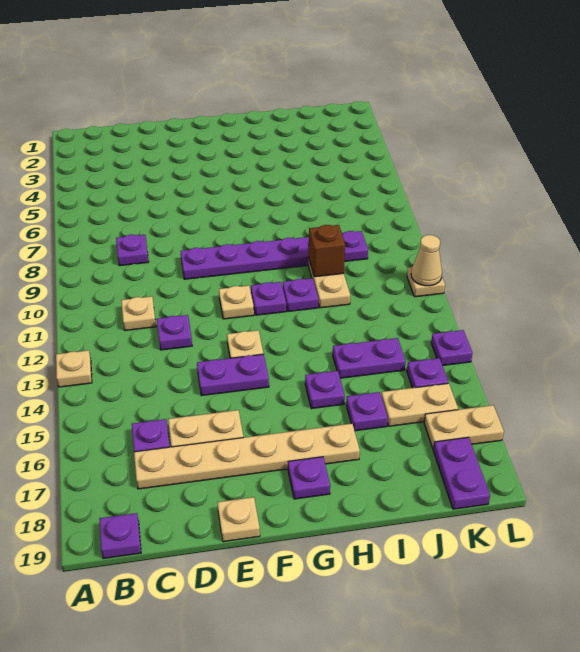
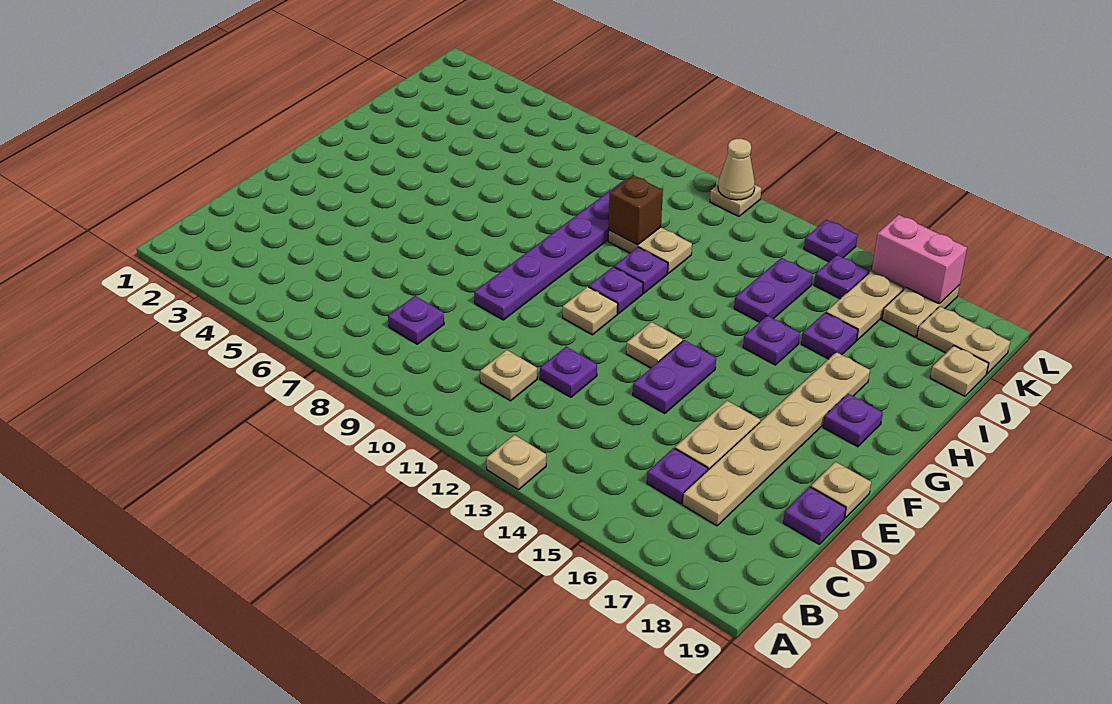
purple 1x1 plate [99,513,141,559] -> purple 1x1 plate moved to [783,487,846,544]
none -> tan 1x1 plate [930,346,989,396]
purple 1x2 plate [433,437,490,509] -> tan 1x2 plate [917,306,1010,374]
none -> pink 1x2 brick [872,215,967,303]

